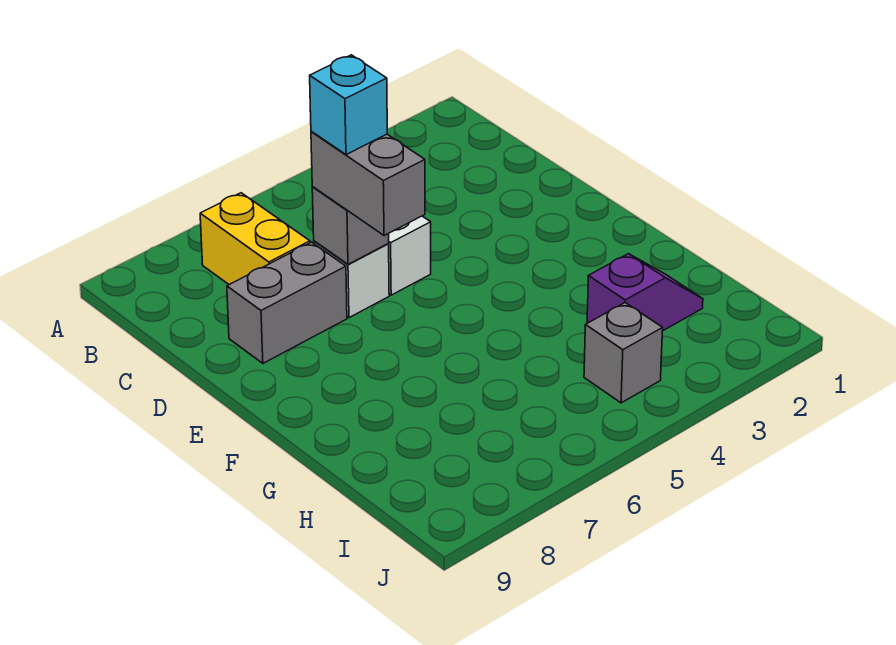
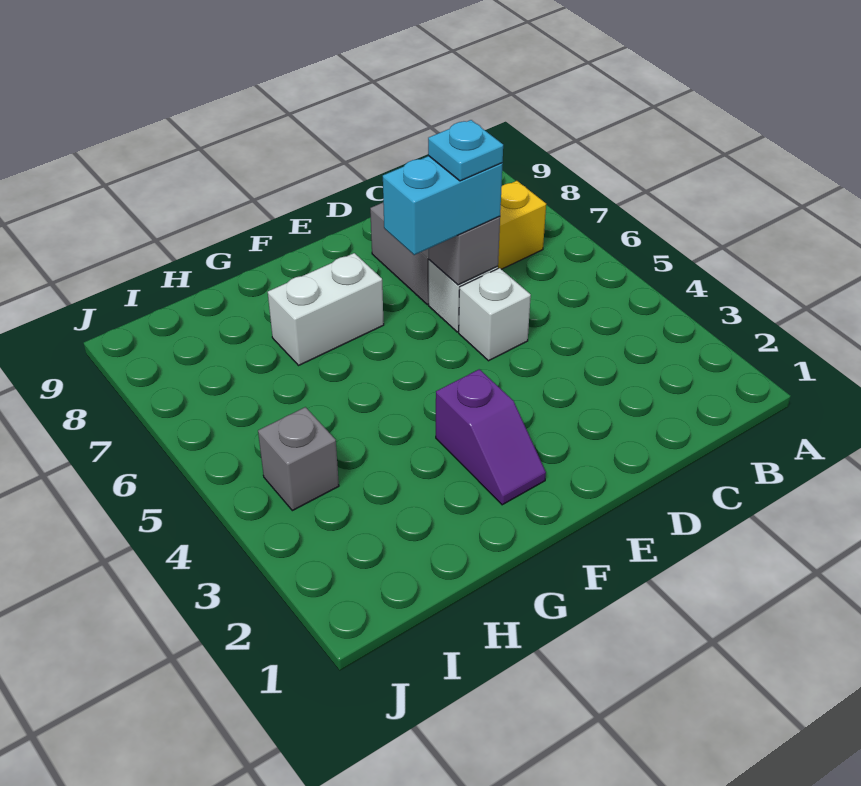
grey 1x2 brick [311,132,425,236] -> cyan 1x2 brick [383,156,503,255]
cyan 1x1 brick [310,55,387,155] -> cyan 1x1 plate [428,120,503,181]
none -> white 1x2 brick [268,253,384,365]
purple 1x2 slope [587,254,703,331] -> purple 1x2 slope moved to [436,369,546,505]

